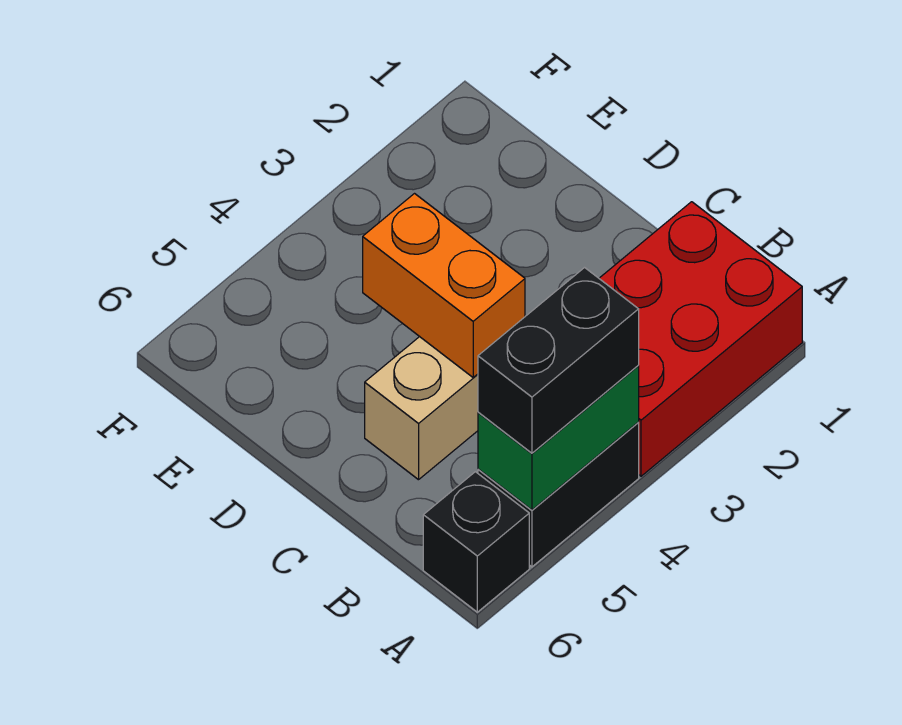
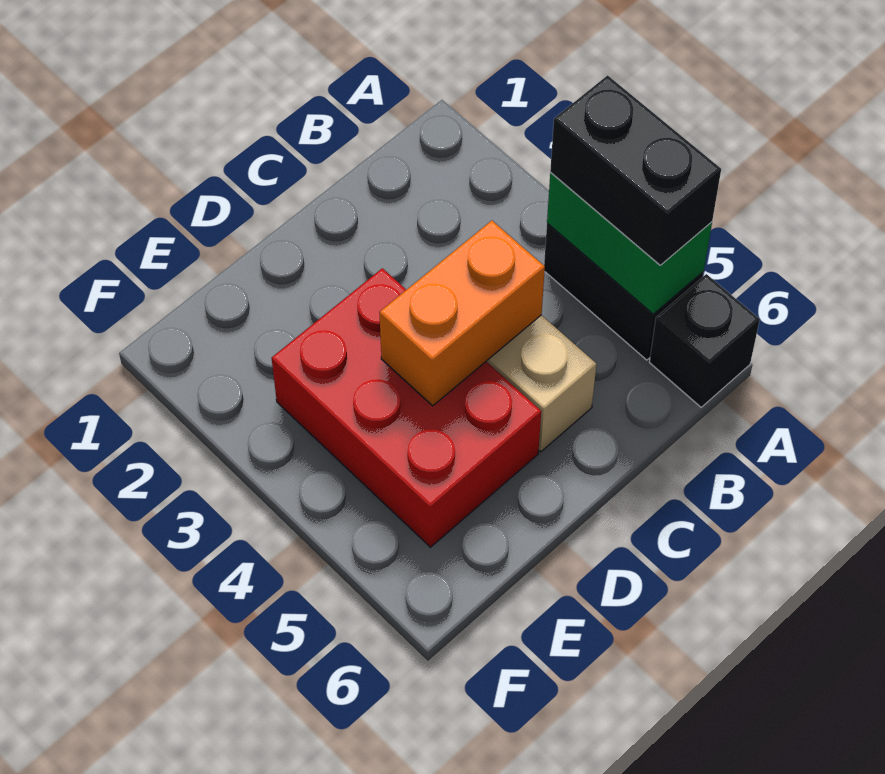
red 2x3 brick [599,202,802,476] -> red 2x3 brick moved to [272,268,541,547]

